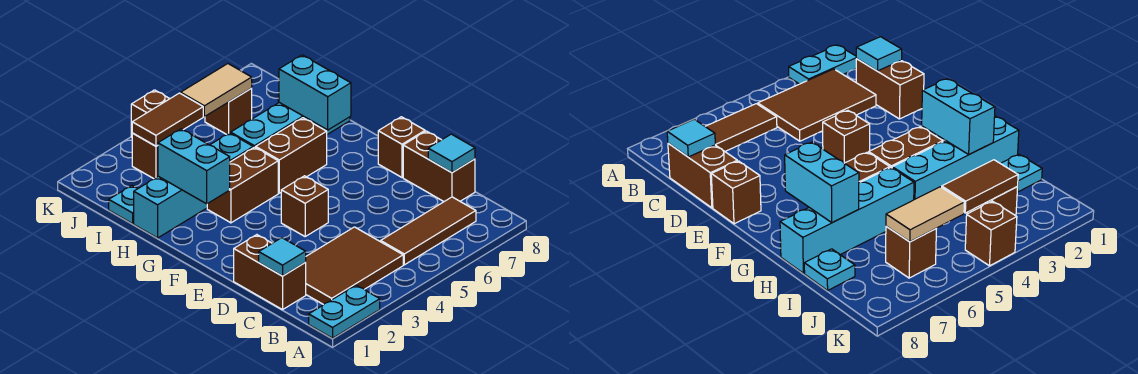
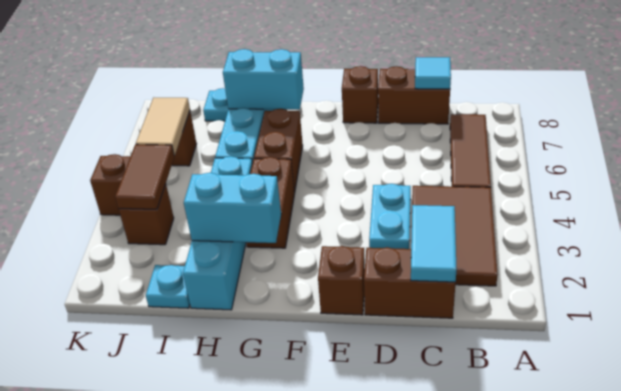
cyan 1x2 plate [309,285,380,338] -> cyan 1x2 plate moved to [369,184,411,249]
cyan 1x1 tile [259,238,306,276] -> cyan 1x2 tile [411,205,457,282]
brown 1x1 brick [281,176,328,236] -> brown 1x1 brick moved to [318,246,365,315]

